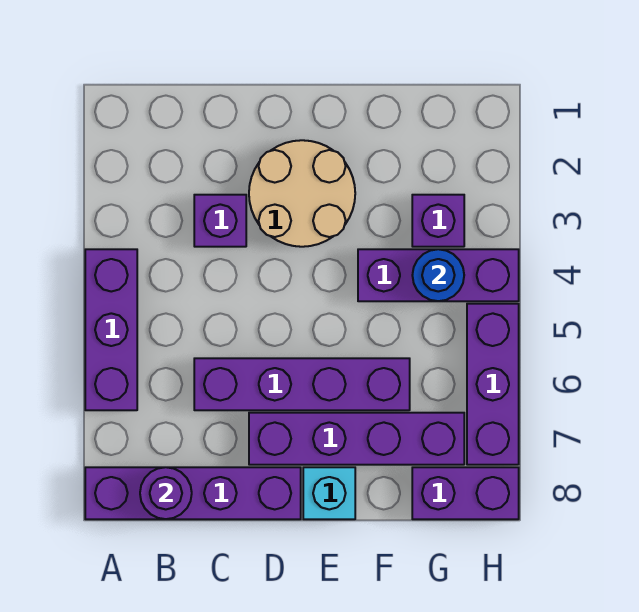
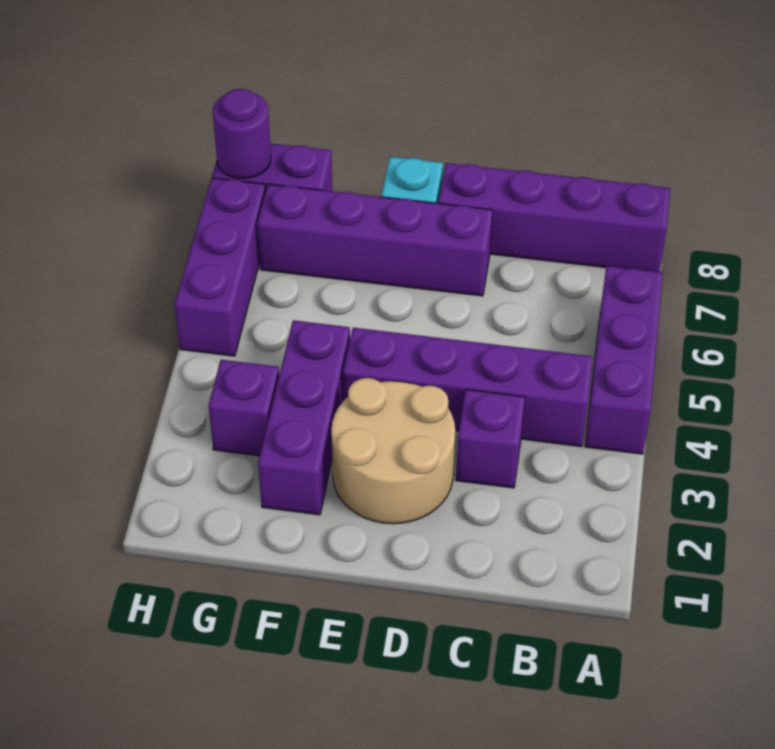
purple 1x1 round brick [140,467,192,519] -> purple 1x1 round brick moved to [213,89,271,178]
purple 1x4 brick [194,358,410,410] -> purple 1x4 brick moved to [343,328,593,447]
purple 1x3 brick [358,249,519,301] -> purple 1x3 brick turned to [258,320,350,515]
blue 1x1 round brick [412,249,464,301] -> none

